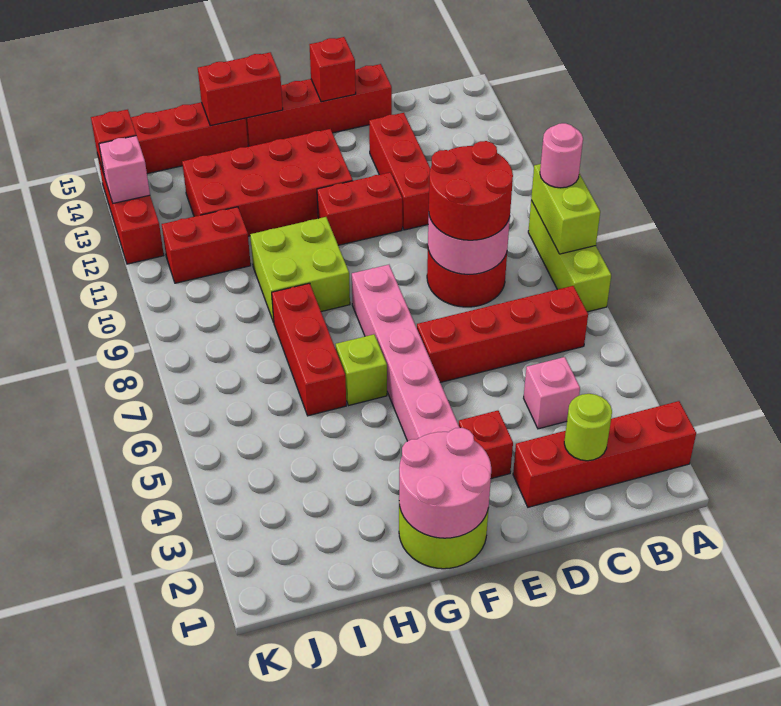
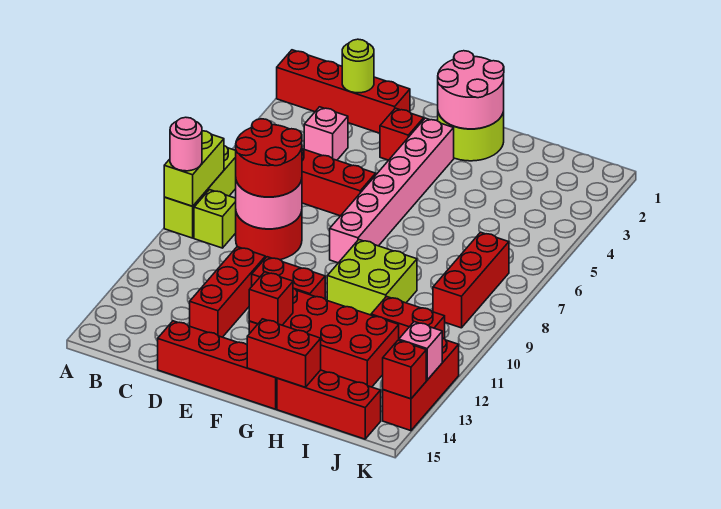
red 1x1 brick [310,37,356,102] -> red 1x1 brick moved to [249,272,293,325]
lime 1x1 brick [336,334,387,406] -> lime 1x1 brick moved to [194,190,236,248]
red 1x3 brick [272,283,346,416] -> red 1x3 brick moved to [433,232,509,328]

